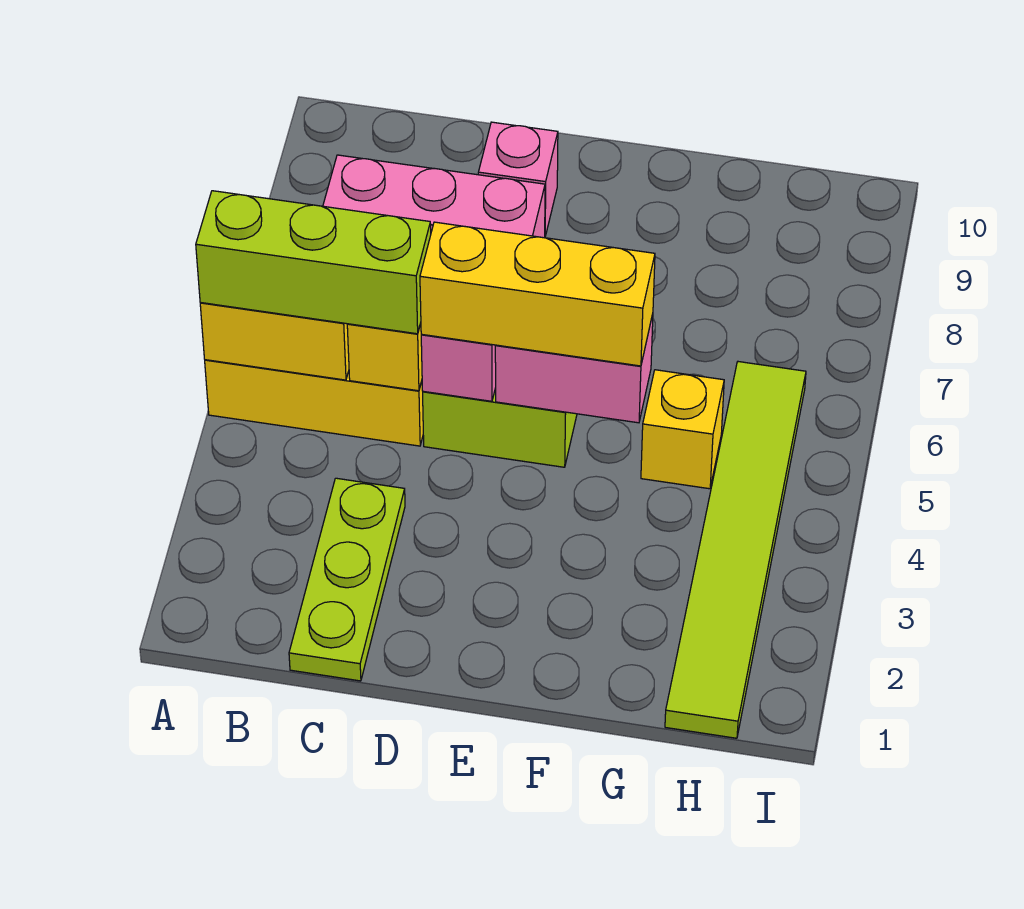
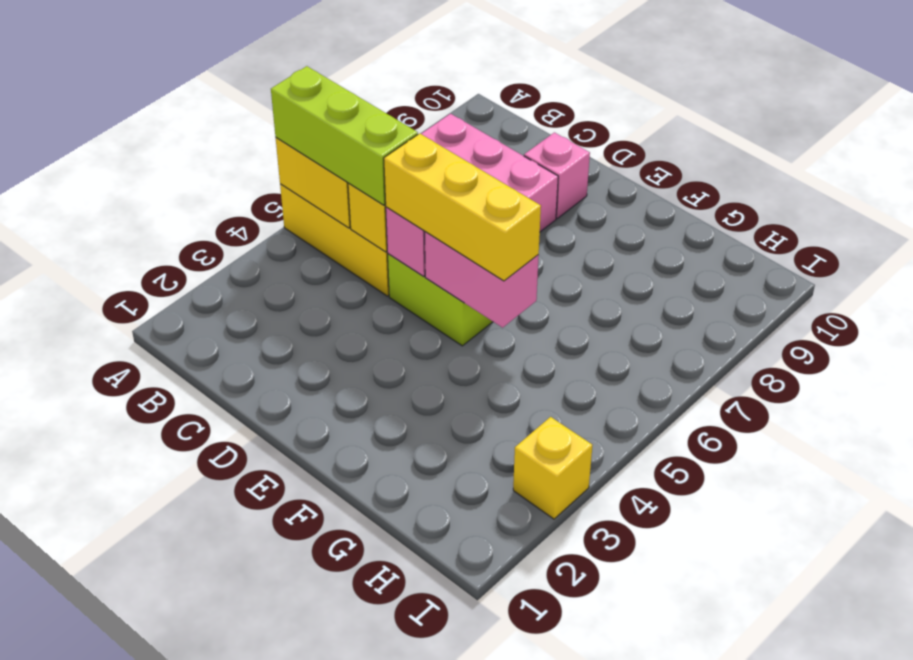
lime 1x3 plate [289,478,405,681] -> none
yellow 1x1 brick [641,370,724,489] -> yellow 1x1 brick moved to [513,417,592,519]
lime 1x6 tile [665,362,806,738] -> none

